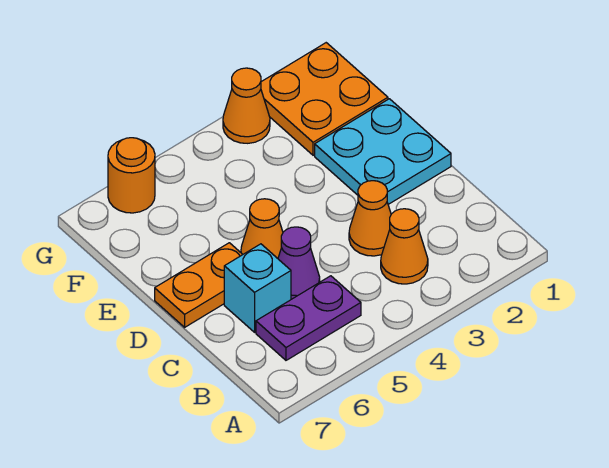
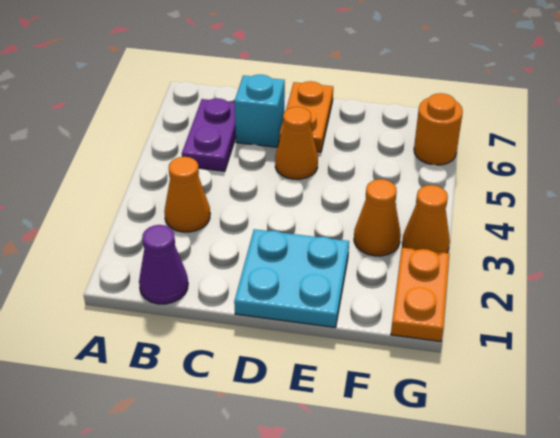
orange 1x1 cone [349,181,391,256] -> orange 1x1 cone moved to [354,179,401,256]
purple 1x1 cone [278,227,320,299] -> purple 1x1 cone moved to [139,225,188,304]
orange 2x2 plate [261,43,388,155] -> orange 1x2 plate [391,247,450,342]

